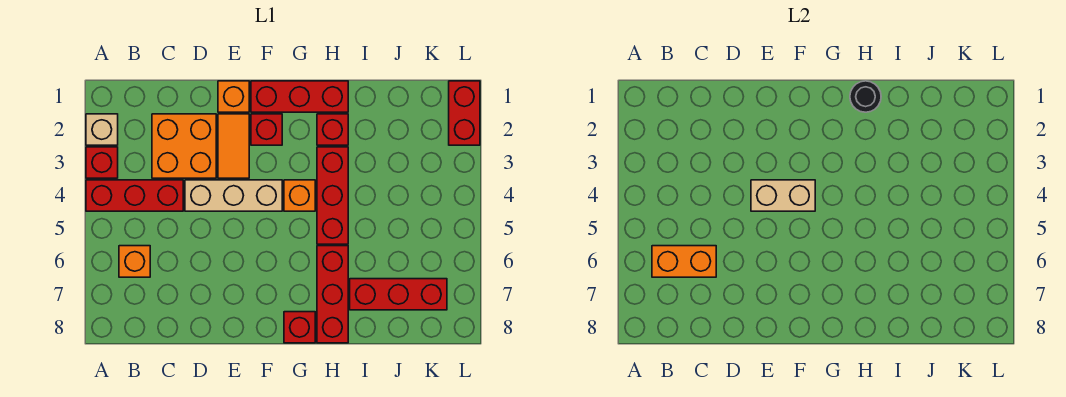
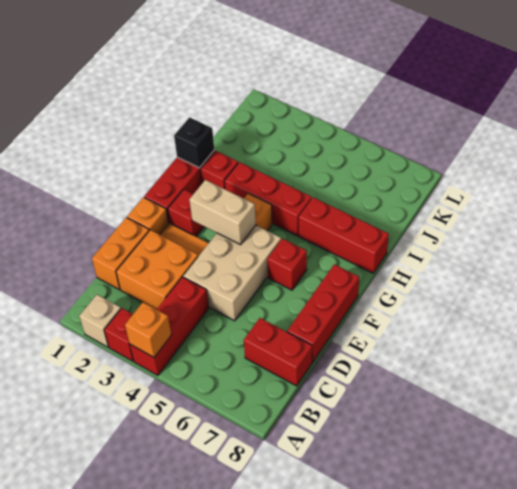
orange 1x1 brick [119,246,150,277] -> orange 1x1 brick moved to [125,302,171,357]
orange 1x2 brick [652,246,716,277] -> orange 1x2 brick moved to [92,217,149,289]
tan 1x3 brick [185,180,282,211] -> tan 2x3 brick [183,225,281,321]
tan 1x2 brick [751,180,815,211] -> tan 1x2 brick turned to [189,180,256,245]
red 1x1 brick [284,312,315,343] -> red 1x1 brick moved to [267,239,307,290]
black 1x1 round brick [850,81,881,112] -> black 1x1 brick [174,117,214,168]
red 1x3 brick [350,279,447,310] -> red 1x3 brick moved to [287,264,359,362]
red 1x2 brick [449,81,480,145] -> red 1x2 brick moved to [244,318,312,386]

